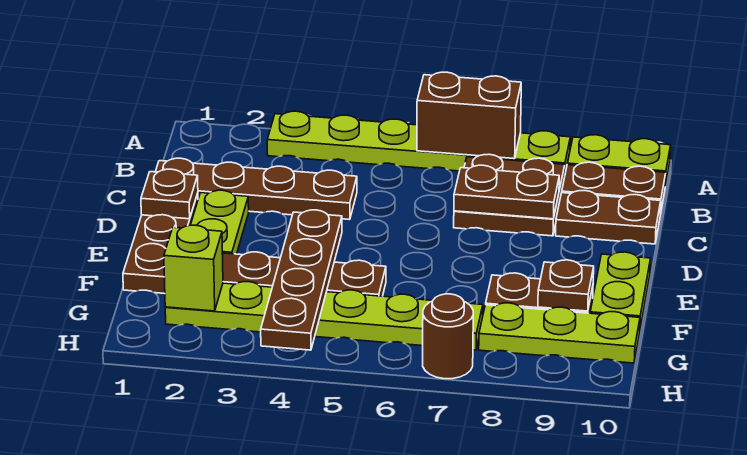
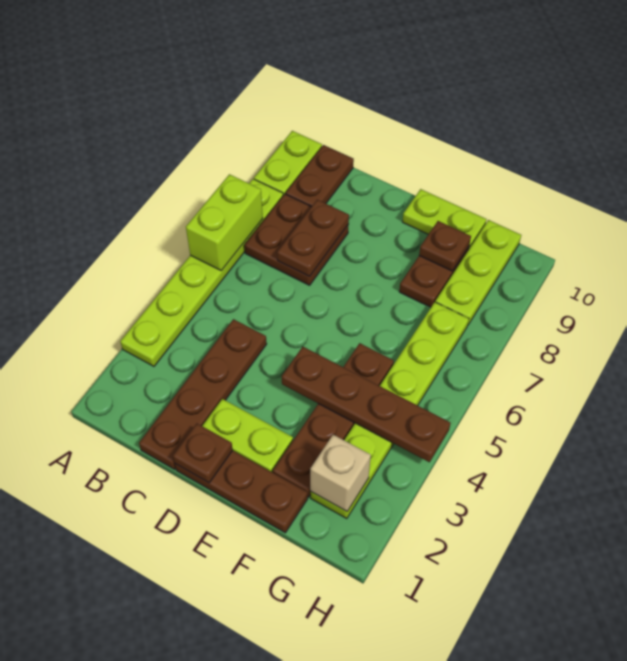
brown 1x2 brick [417,72,521,159] -> lime 1x2 brick [186,174,263,271]
brown 1x2 plate [556,191,661,244] -> none
lime 1x1 brick [164,225,223,311] -> tan 1x1 brick [310,435,371,511]
brown 1x1 round brick [423,294,473,379] -> none

